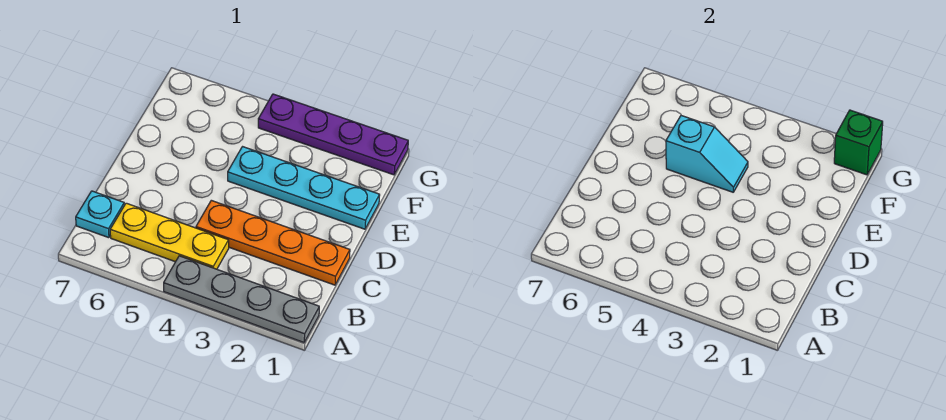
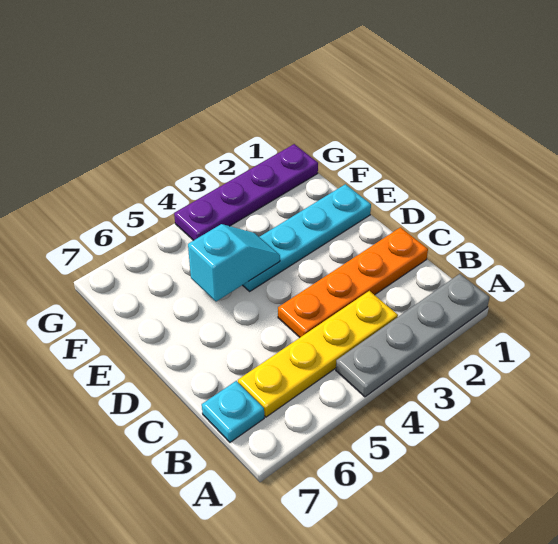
yellow 1x3 plate [110,203,229,269] -> yellow 1x4 plate [238,291,398,417]
green 1x1 brick [834,110,883,175] -> none

